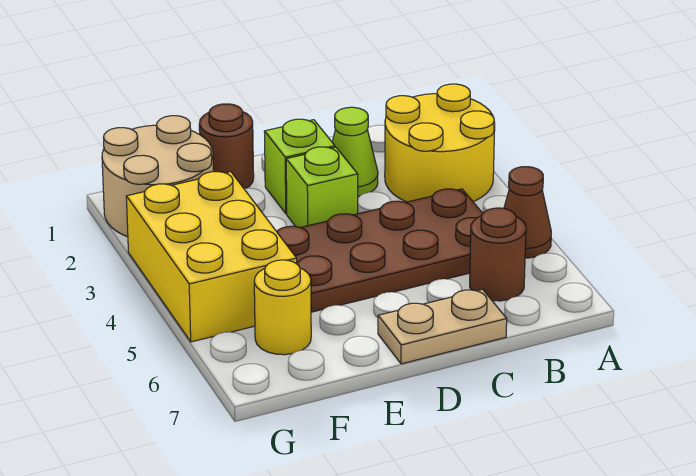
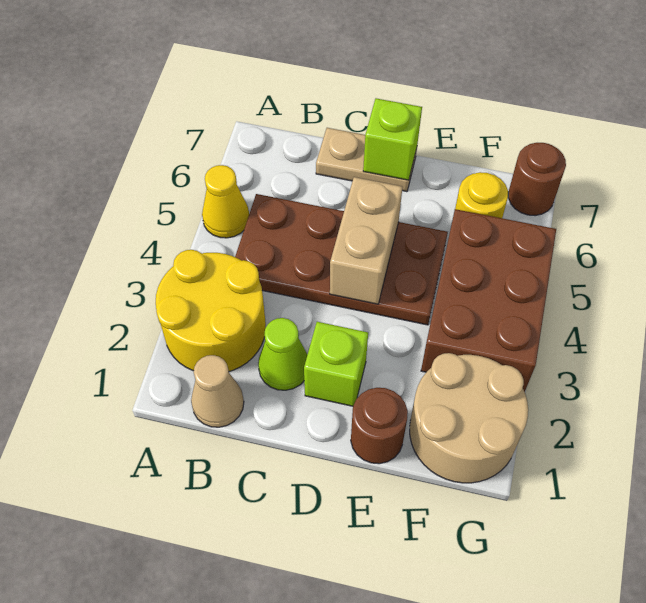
brown 1x1 cone [504,167,551,258] -> yellow 1x1 cone [202,165,249,238]
none -> tan 1x1 cone [191,355,244,427]
brown 1x1 round brick [470,208,526,301] -> brown 1x1 round brick moved to [508,143,566,216]
lime 1x1 brick [286,147,358,228] -> lime 1x1 brick moved to [363,98,422,180]
none -> tan 1x2 brick [330,177,402,304]
yellow 2x3 brick [126,172,297,342] -> brown 2x3 brick [421,209,556,392]

